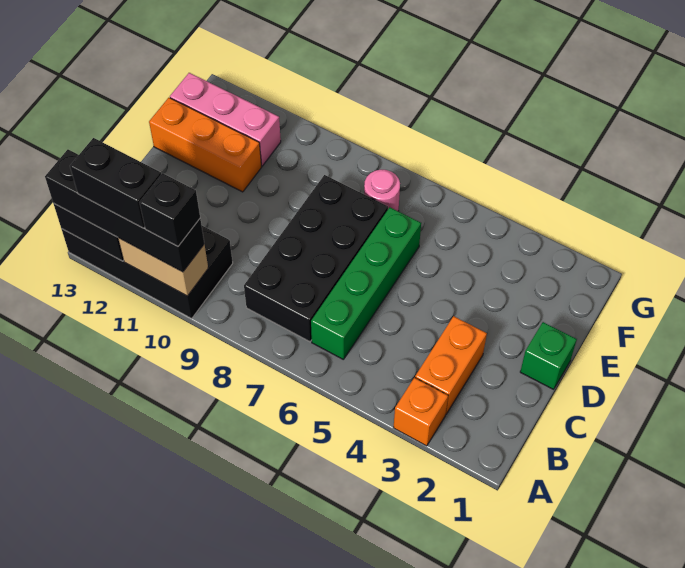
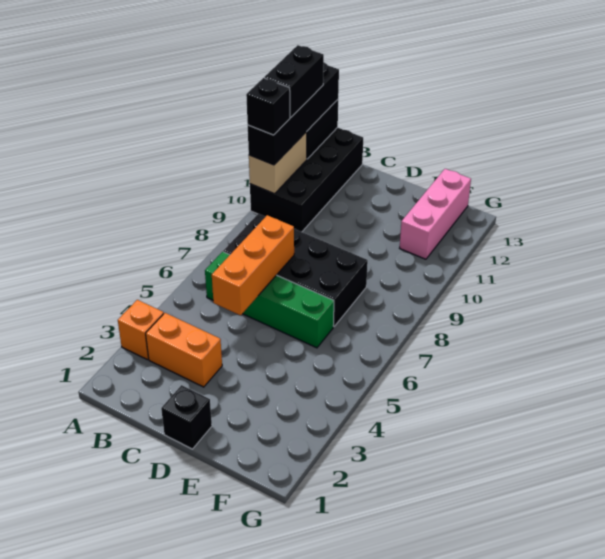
green 1x1 brick [520,322,577,389] -> black 1x1 brick [161,385,212,449]
orange 1x3 brick [149,98,262,192] -> orange 1x3 brick moved to [212,215,294,315]
pink 1x1 round brick [364,170,400,211] -> none

